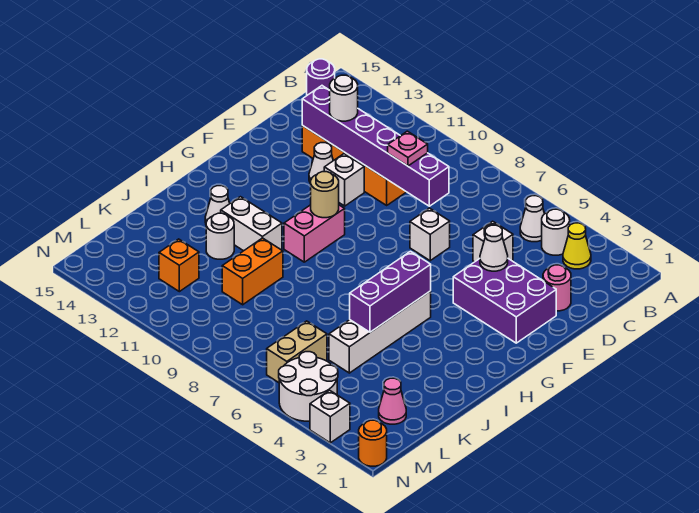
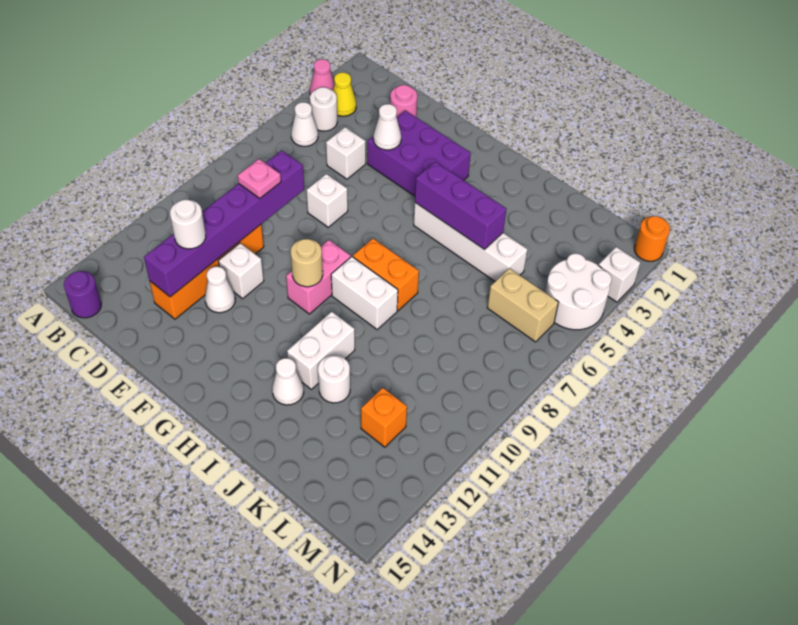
purple 2x3 brick [453,259,556,343] -> purple 2x3 brick turned to [368,111,471,196]
pink 1x2 brick [284,205,345,262] -> pink 1x2 brick turned to [286,240,351,314]
none -> white 1x2 brick [331,257,398,329]
orange 1x2 brick [222,238,283,305] -> orange 1x2 brick moved to [353,239,419,311]
pink 1x1 cone [379,378,406,424] -> pink 1x1 cone moved to [310,59,335,94]

